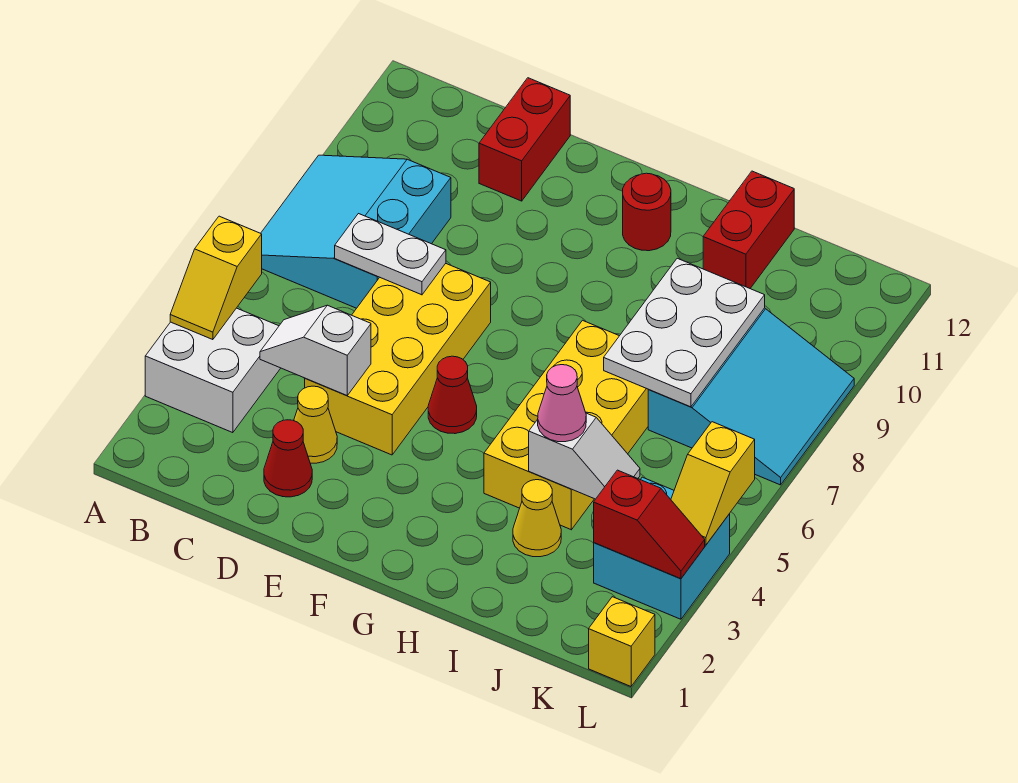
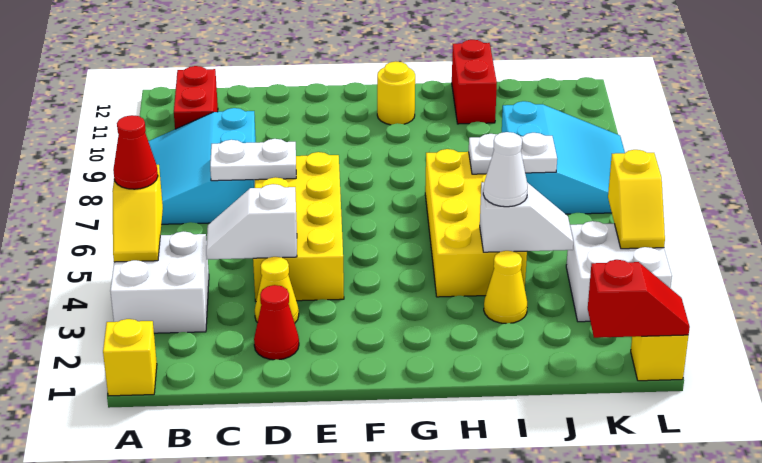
none -> yellow 1x1 brick [103,319,157,396]
red 1x2 brick [479,78,570,201] -> red 1x2 brick moved to [174,66,218,129]
red 1x1 cone [428,356,477,434] -> red 1x1 cone moved to [113,115,158,189]
red 1x1 round brick [623,173,671,251] -> yellow 1x1 round brick [377,61,415,125]
pink 1x1 cone [538,365,586,442] -> white 1x1 cone [483,132,528,207]
white 2x3 plate [604,258,765,407] -> white 1x2 plate [469,133,557,174]
cyan 2x2 brick [594,477,730,619] -> white 2x2 brick [566,221,672,322]
red 1x2 slope [594,470,705,579] -> red 1x2 slope moved to [588,260,690,338]

